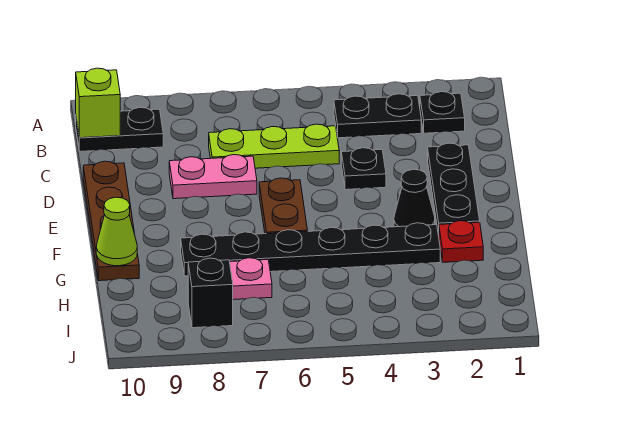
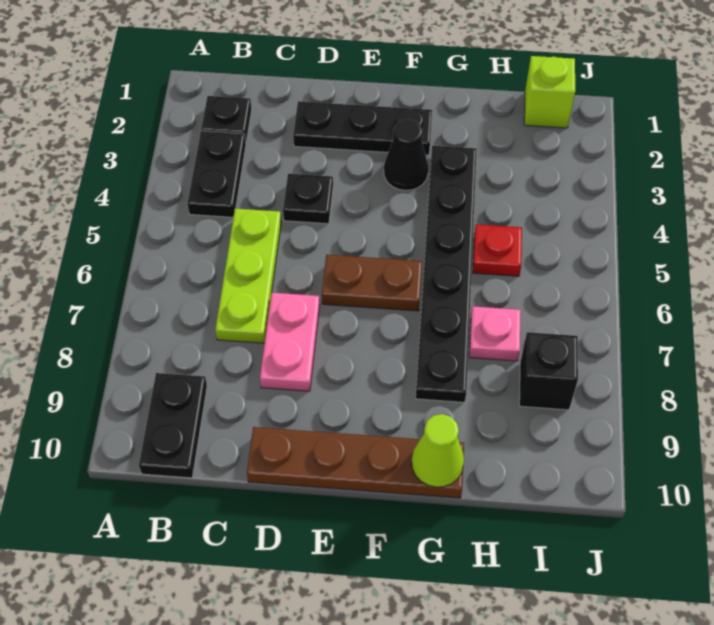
lime 1x1 brick [76,68,120,138] -> lime 1x1 brick moved to [524,56,575,128]
red 1x1 plate [439,221,483,262] -> red 1x1 plate moved to [473,224,522,276]

